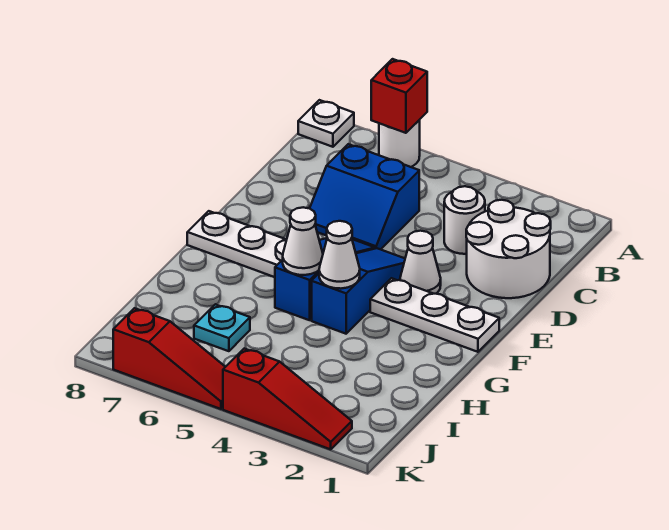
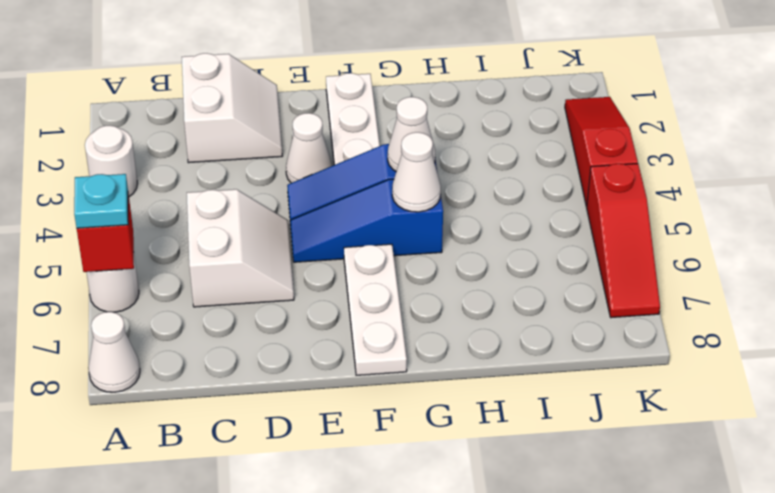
white 1x1 plate [298,100,354,147] -> white 1x1 cone [88,312,140,392]
white 2x2 round brick [466,200,551,298] -> white 2x2 slope [182,53,282,163]
white 1x1 round brick [444,186,485,254] -> white 1x1 round brick moved to [85,126,138,197]
blue 2x2 slope [310,144,419,249] -> white 2x2 slope [187,189,294,307]
cyan 1x1 plate [194,304,250,351] -> cyan 1x1 plate moved to [74,174,128,228]
red 1x3 slope [113,308,225,409] -> red 1x3 slope turned to [587,164,660,318]

